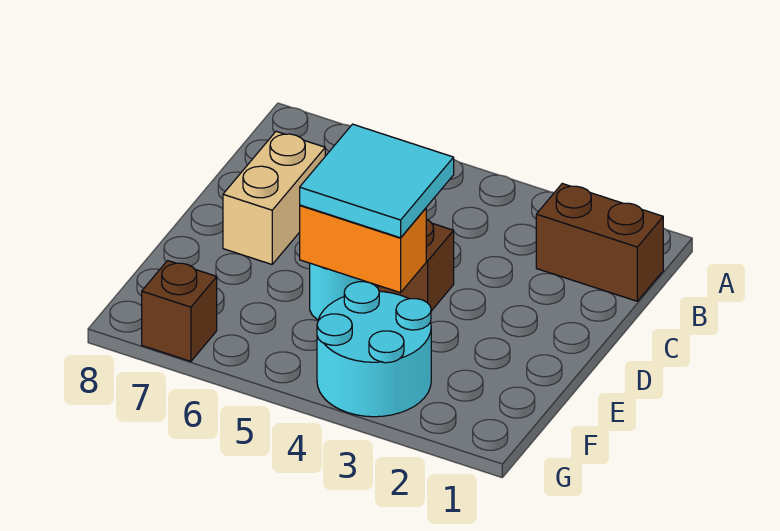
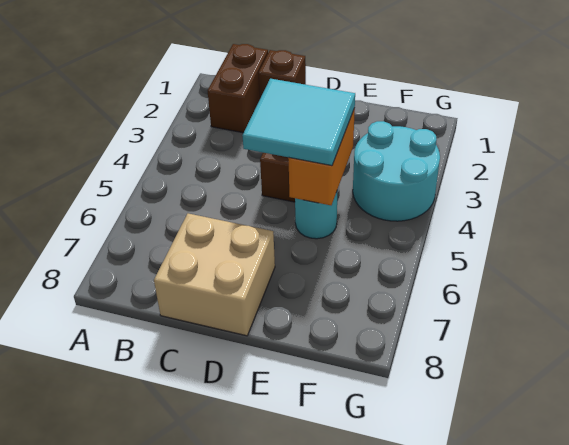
tan 1x2 brick [223,131,325,264] -> tan 2x2 brick [154,213,275,336]
brown 1x1 brick [142,261,217,361] -> brown 1x1 brick moved to [259,50,306,98]

